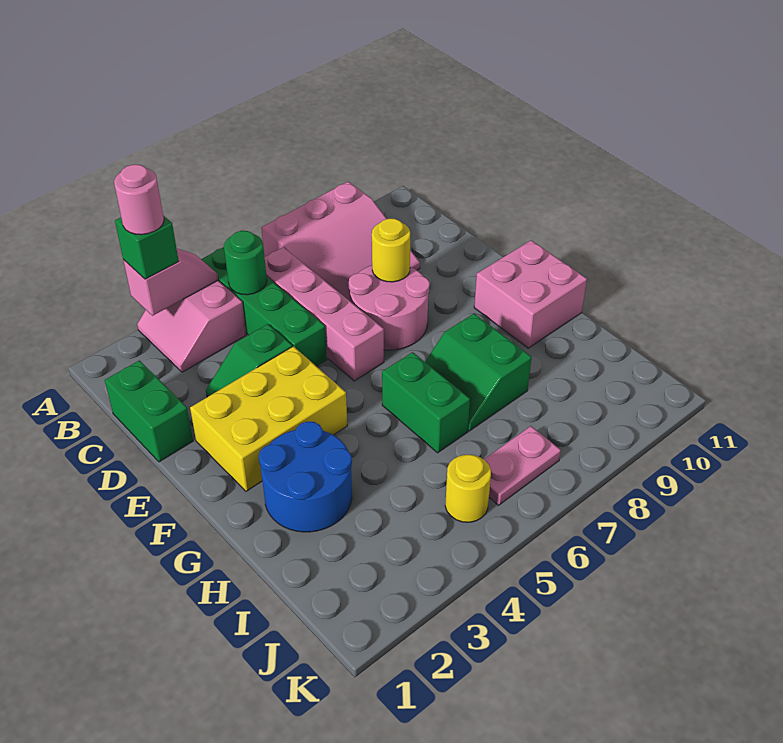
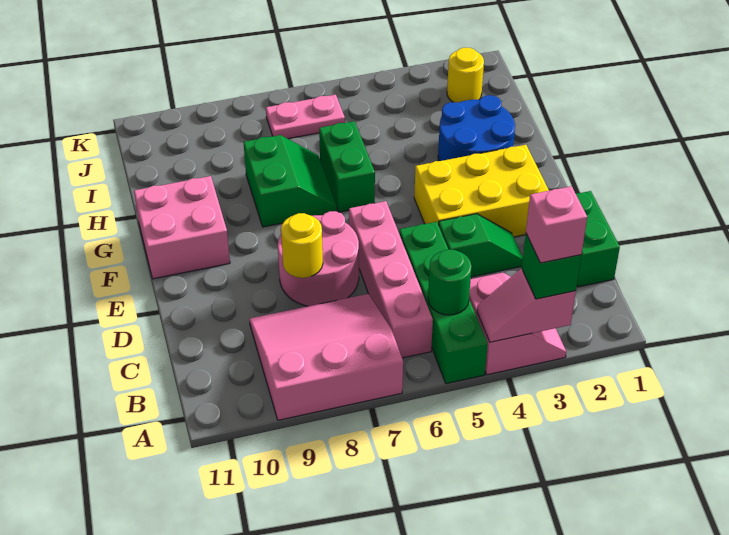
pink 1x1 round brick [114,165,164,235] -> pink 1x1 brick [526,186,587,263]
yellow 1x1 round brick [445,455,491,522] -> yellow 1x1 round brick moved to [447,48,484,103]

